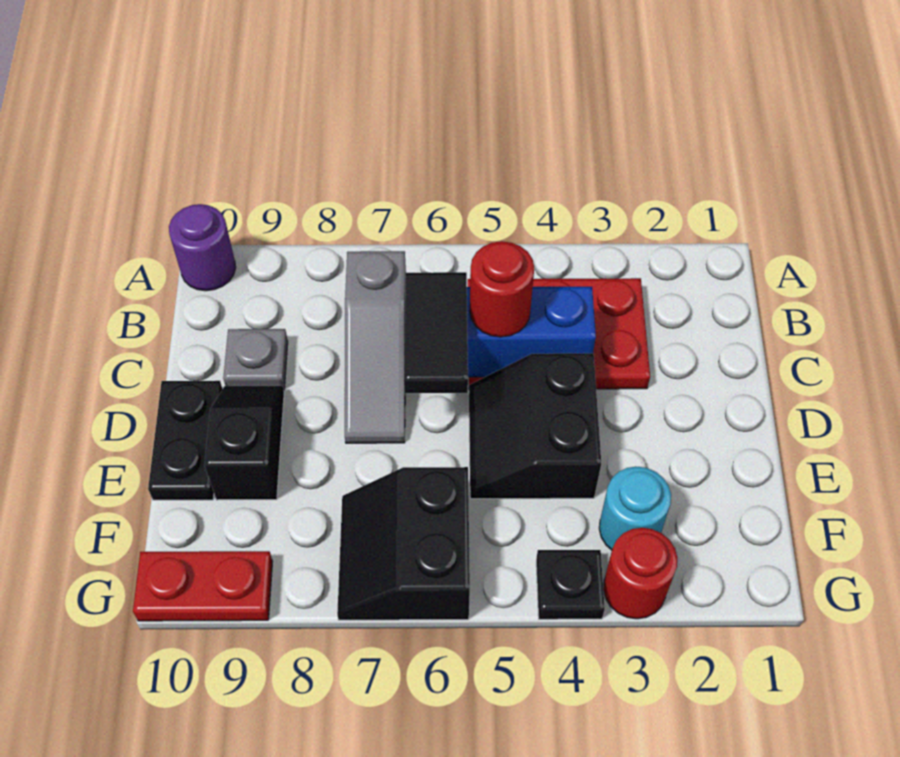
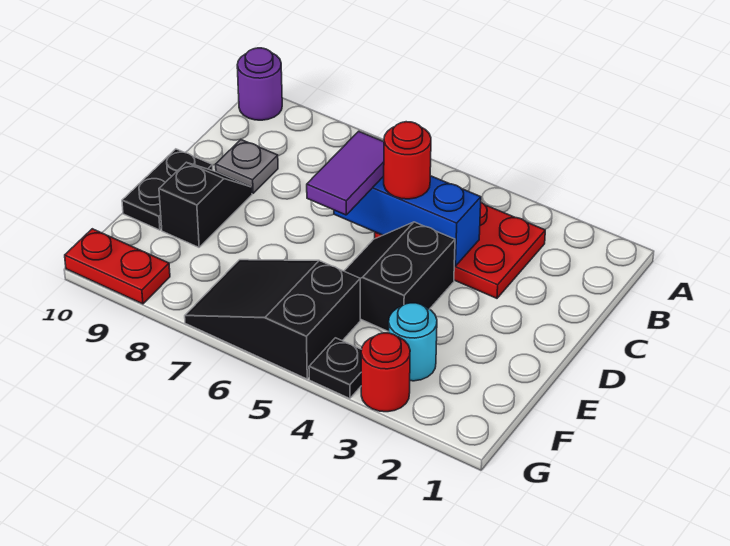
grey 1x3 slope [345,251,406,443] -> none
black 1x2 tile [404,272,468,393] -> purple 1x2 tile [307,131,384,215]
black 2x2 slope [337,467,470,620] -> black 2x3 slope [185,260,360,379]

